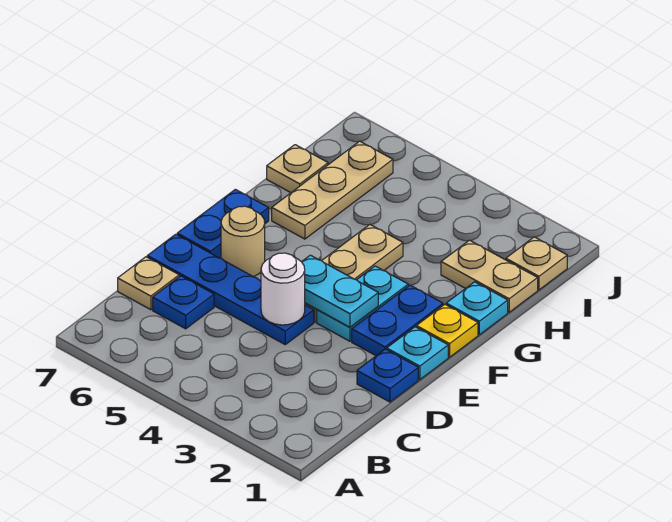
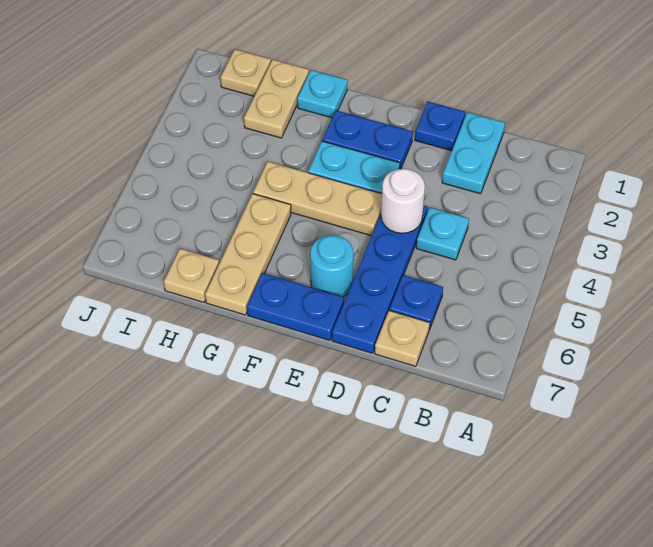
cyan 1x1 plate [387,327,448,380] -> cyan 1x1 plate moved to [416,207,469,260]
cyan 1x2 plate [302,255,378,327] -> cyan 1x2 plate moved to [442,112,505,194]
tan 1x1 round brick [221,206,265,277] -> cyan 1x1 round brick [310,235,353,297]
yellow 1x1 plate [416,304,478,357] -> none
tan 1x3 plate [272,141,393,239] -> tan 1x3 plate turned to [205,194,291,315]

